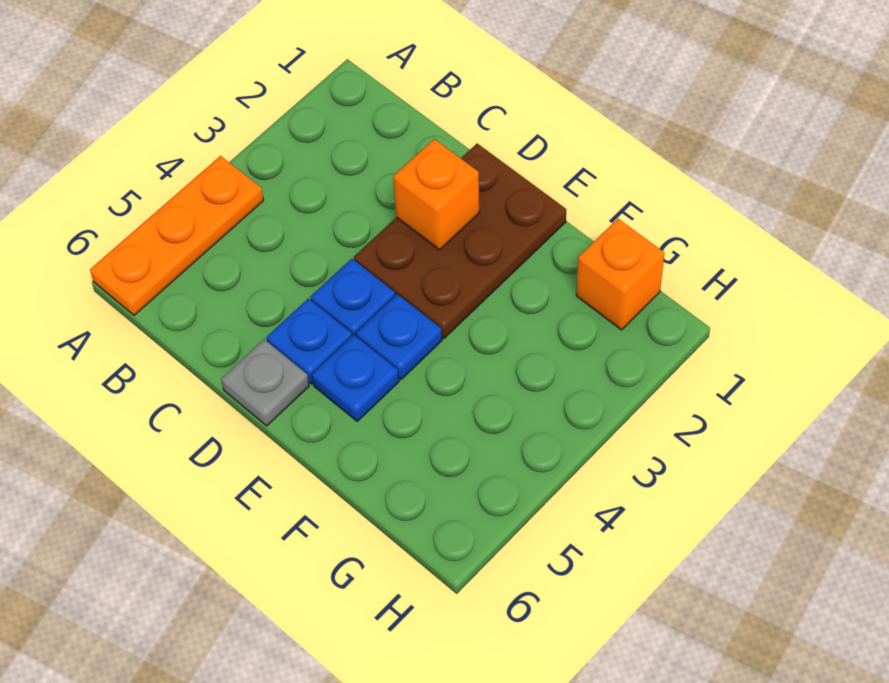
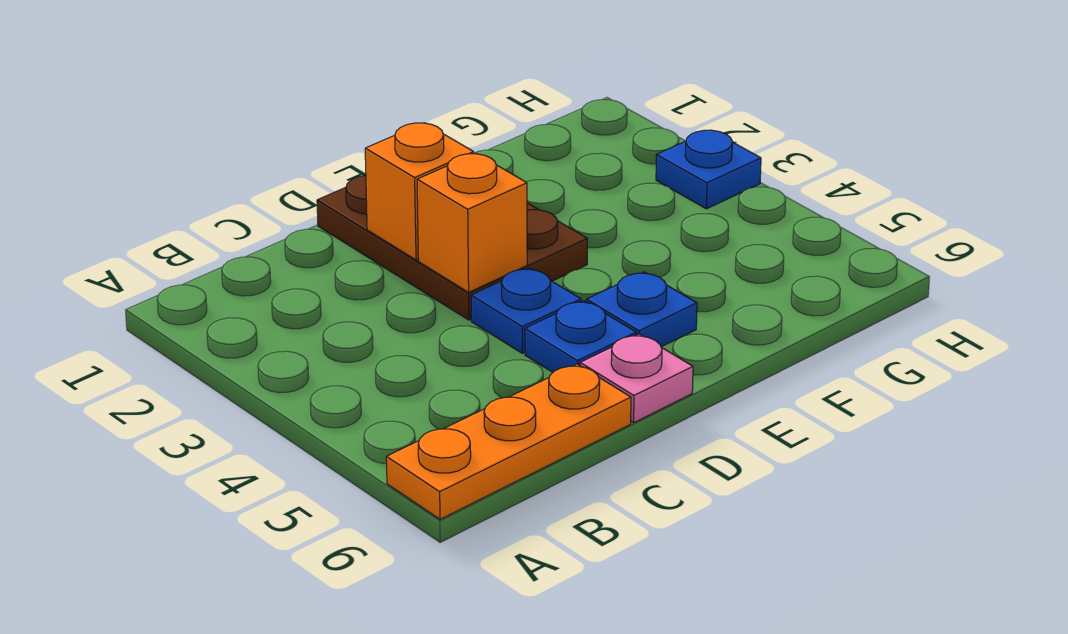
orange 1x3 plate [90,156,263,315] -> orange 1x3 plate turned to [386,364,631,519]
grey 1x1 plate [221,339,309,426] -> pink 1x1 plate [580,334,693,423]
blue 1x1 plate [356,294,442,379] -> blue 1x1 plate moved to [656,130,761,209]
orange 1x1 brick [576,219,665,330] -> orange 1x1 brick moved to [417,153,527,292]

